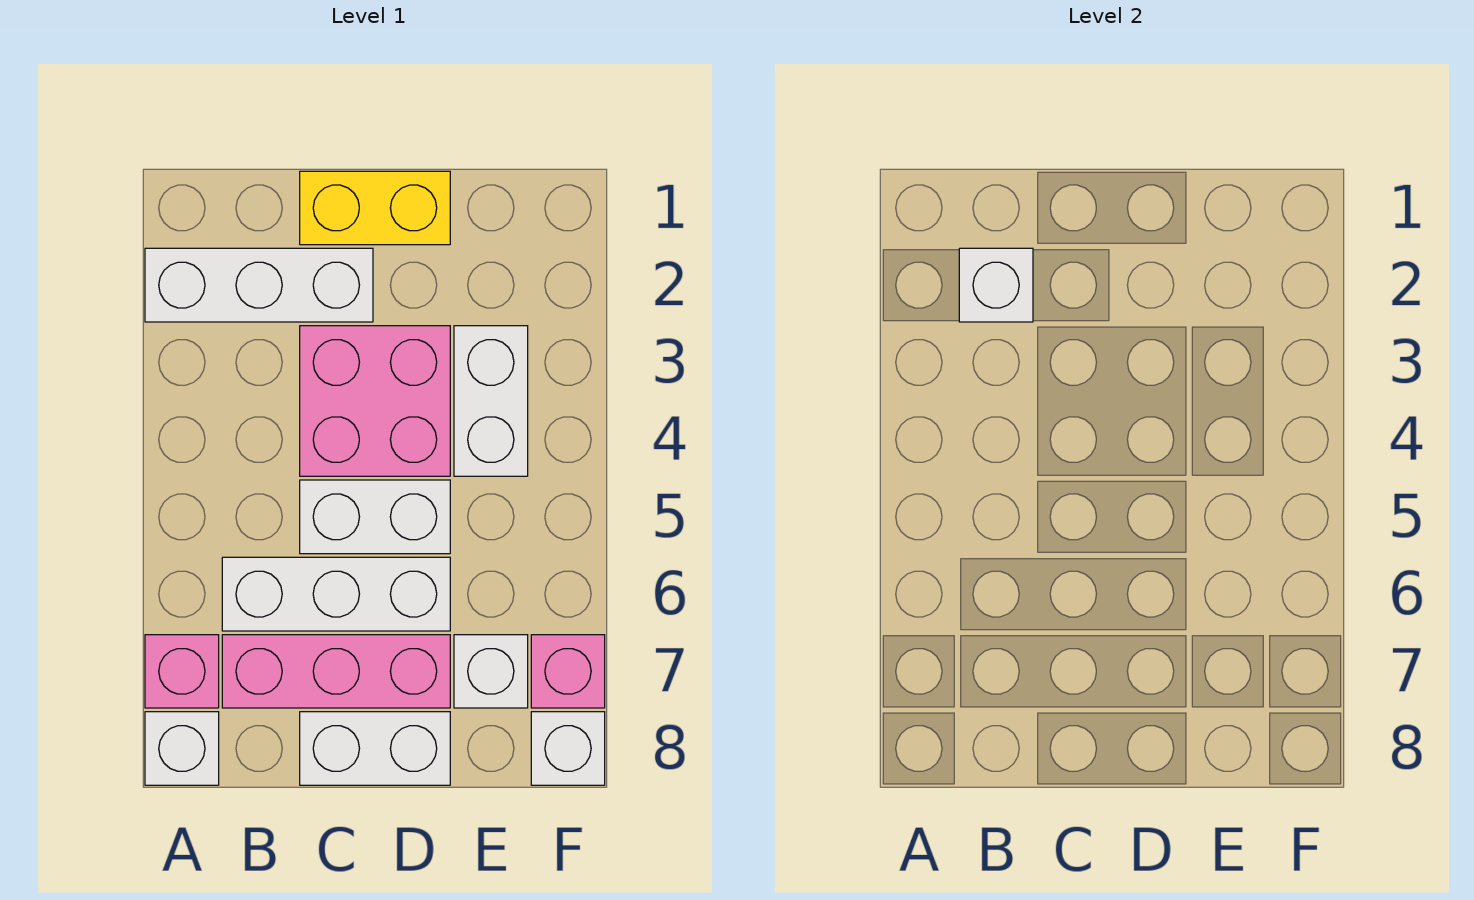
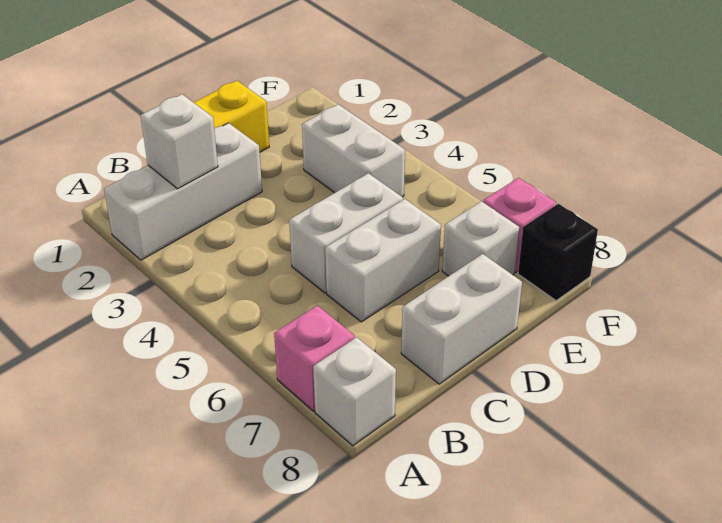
white 1x3 brick [222,557,450,631] -> white 1x2 brick [325,199,441,322]
pink 1x3 brick [222,635,450,708] -> none
pink 2x2 brick [300,326,450,476] -> none
white 1x1 brick [531,712,605,785] -> black 1x1 brick [518,204,598,301]

